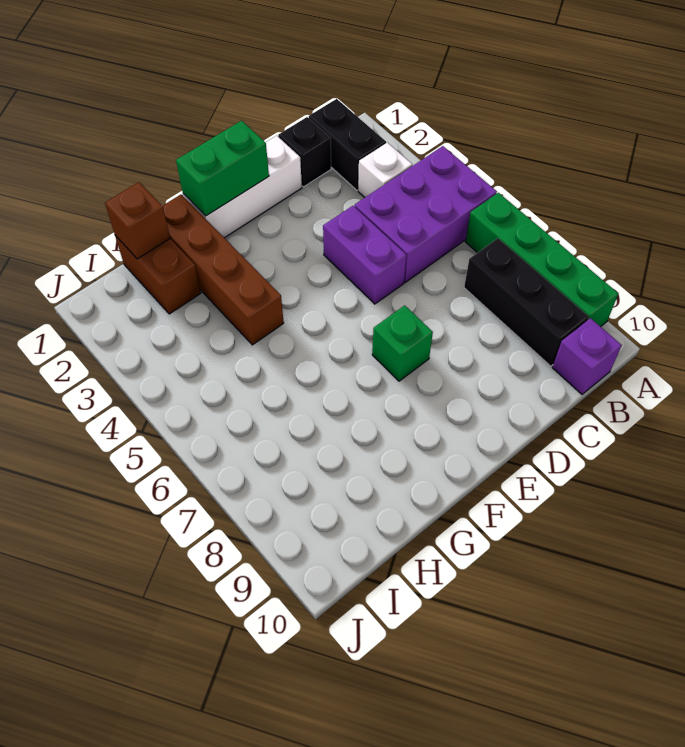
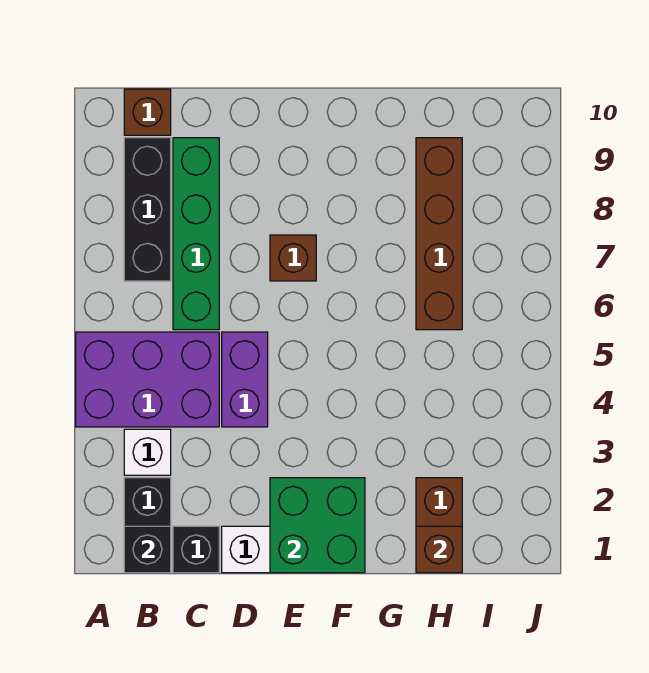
green 1x4 brick [465,193,618,327] -> green 1x4 brick moved to [173,138,219,330]
none -> black 1x1 brick [124,526,171,573]
purple 1x1 brick [552,318,622,394] -> brown 1x1 brick [124,89,171,135]
green 1x2 brick [176,121,269,216] -> green 2x2 brick [270,478,365,573]
green 1x1 brick [372,305,433,381] -> brown 1x1 brick [270,235,316,281]
brown 1x4 brick [163,195,284,345] -> brown 1x4 brick moved to [416,138,462,330]

